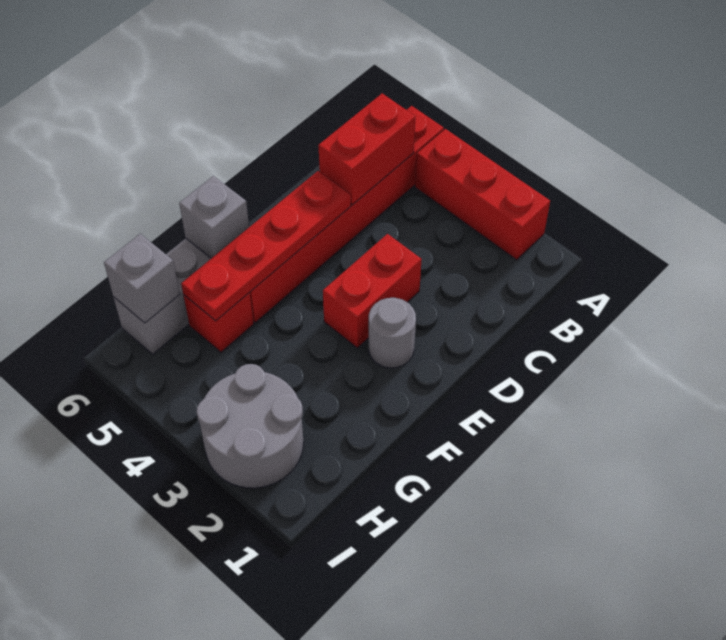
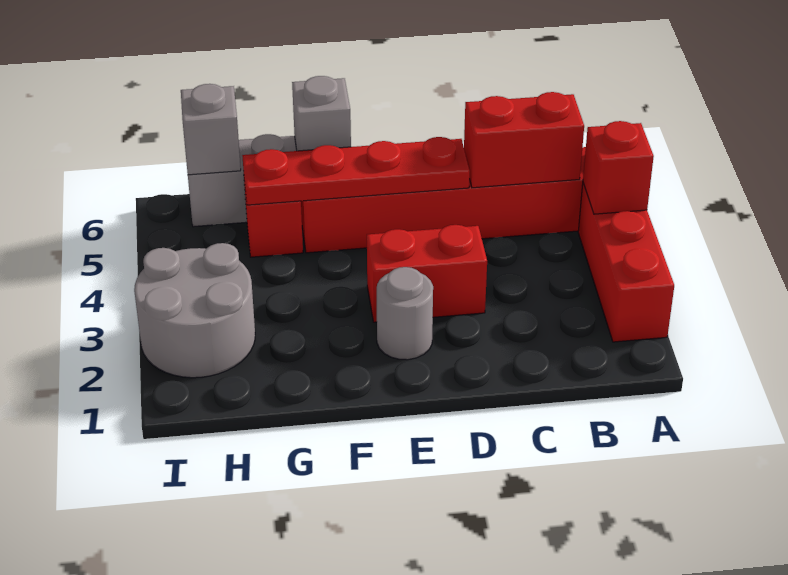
none -> red 1x1 brick [583,121,654,214]

